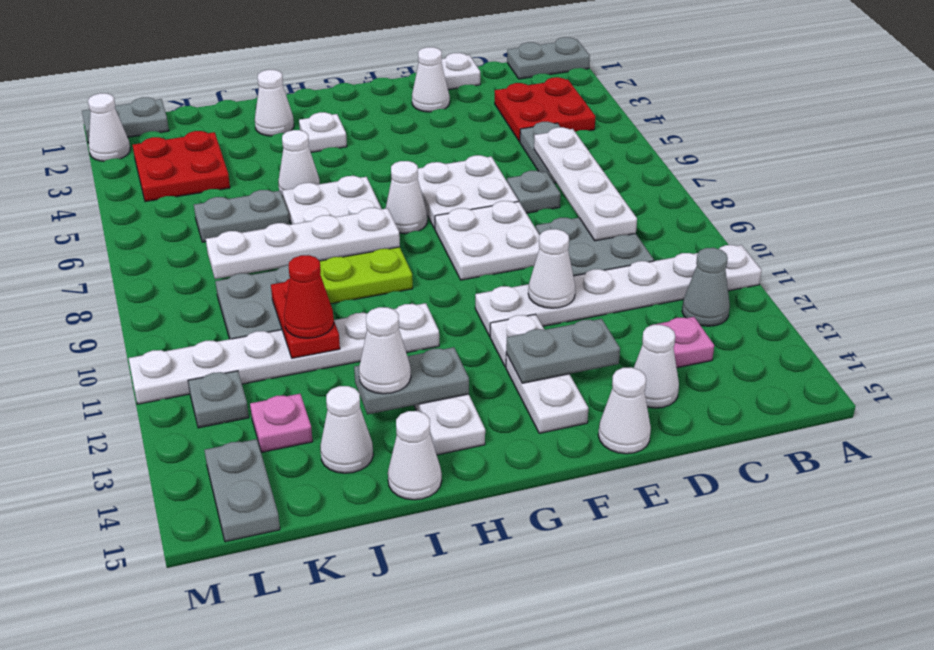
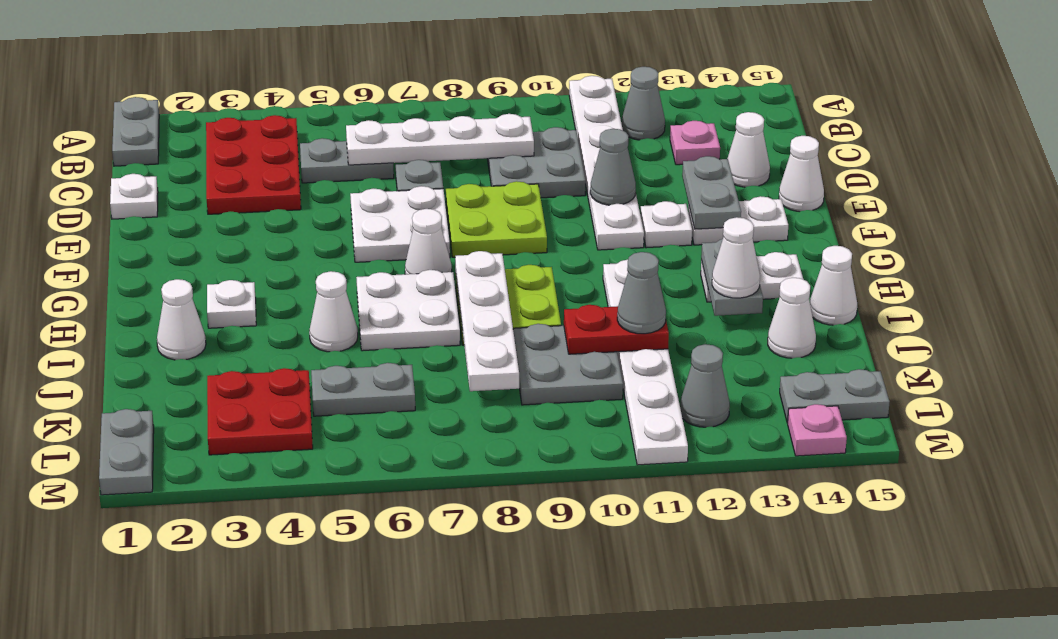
red 2x2 plate [495,77,596,142] -> red 2x3 plate [206,115,301,214]
white 1x1 cone [412,47,450,112] -> none
white 2x2 plate [435,201,539,280] -> lime 2x2 plate [446,181,547,257]
white 1x1 cone [528,229,575,308] -> grey 1x1 cone [590,129,636,205]
grey 1x2 plate [194,190,290,242] -> grey 1x2 plate turned to [311,363,415,416]
red 1x1 cone [284,255,334,338] -> grey 1x1 cone [617,252,666,334]
pink 1x1 plate [250,394,313,452] -> pink 1x1 plate moved to [788,404,847,456]
grey 1x1 plate [188,371,249,428] -> grey 1x1 cone [680,344,730,427]
white 1x1 cone [88,93,130,161] -> none

